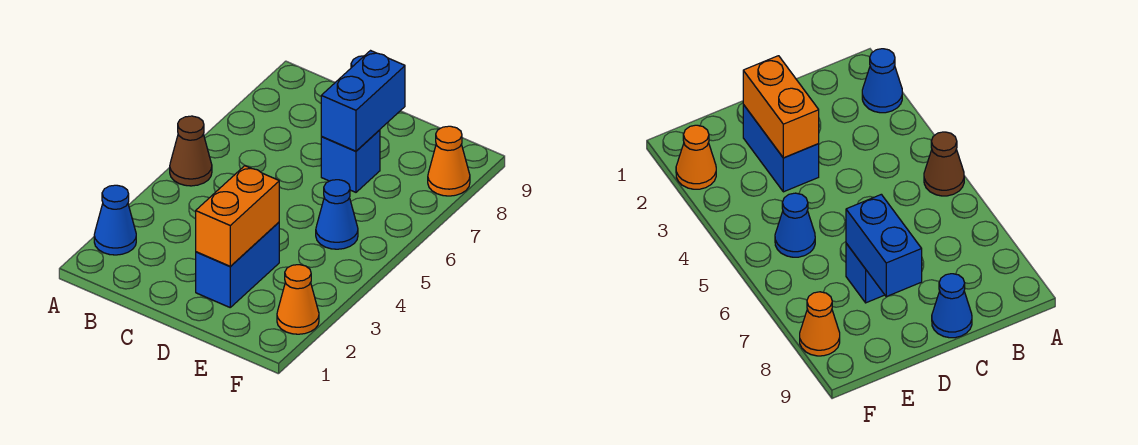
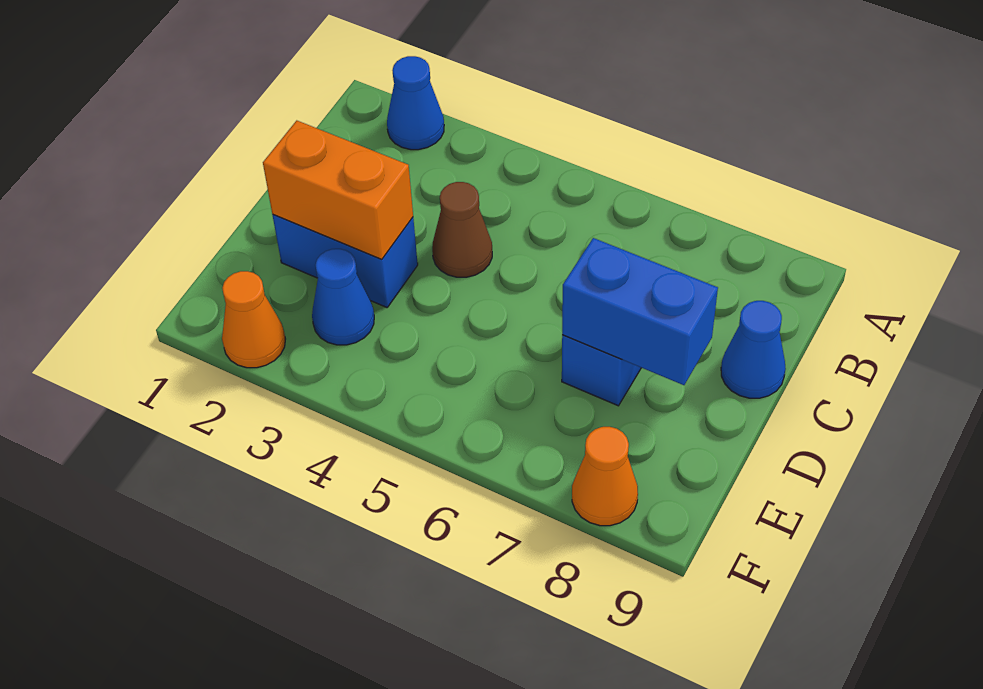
brown 1x1 cone [170,116,212,186] -> brown 1x1 cone moved to [432,182,492,277]
blue 1x1 cone [316,180,358,249] -> blue 1x1 cone moved to [312,249,374,345]

